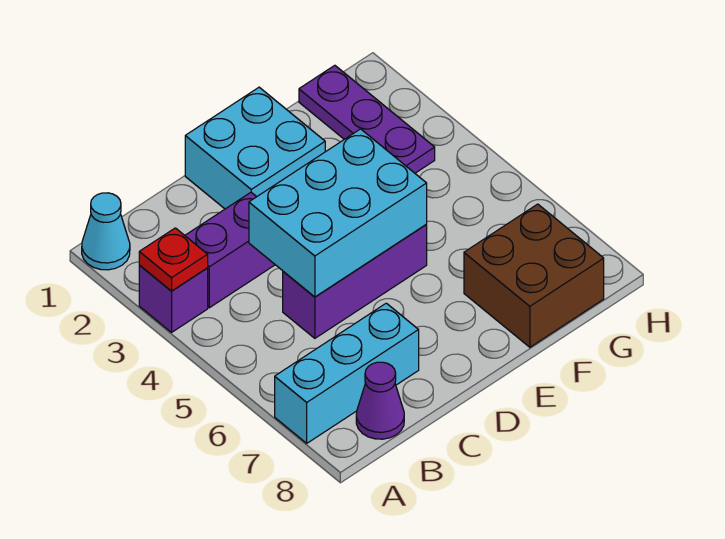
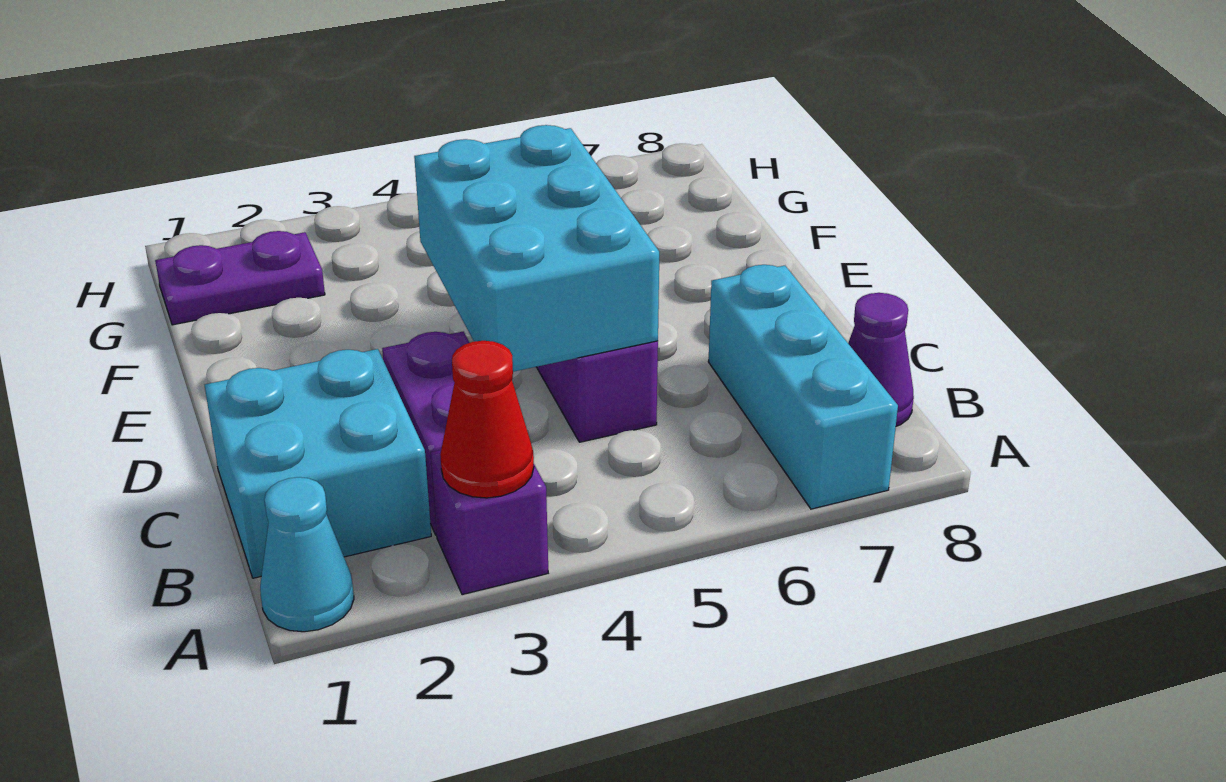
red 1x1 plate [139,228,208,291] -> red 1x1 cone [440,341,534,498]
cyan 2x2 brick [185,87,325,209] -> cyan 2x2 brick moved to [205,349,431,578]
brown 2x2 brick [464,204,604,347] -> none
purple 1x3 plate [299,65,435,173] -> purple 1x2 plate [155,231,325,325]

